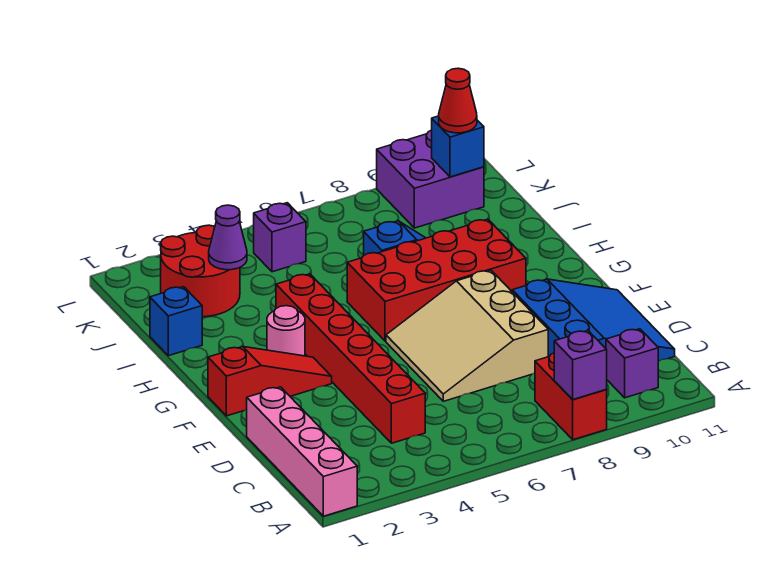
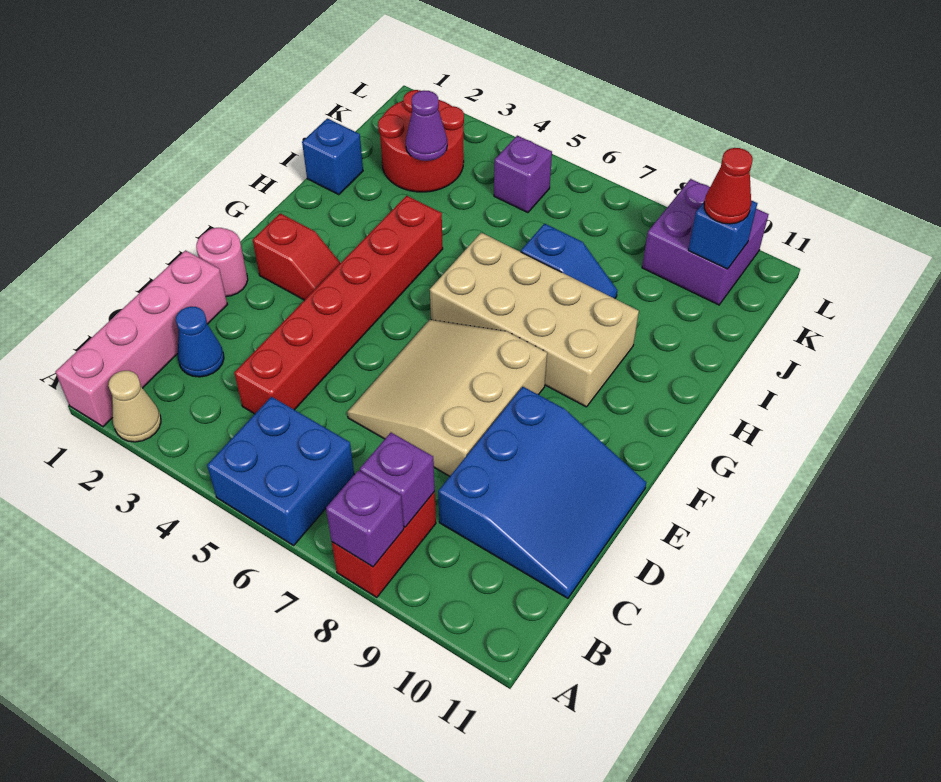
none -> tan 1x1 cone [108,371,161,442]
none -> blue 2x2 brick [207,397,354,545]
purple 1x1 brick [606,329,658,398] -> purple 1x1 brick moved to [360,433,435,527]
none -> blue 1x1 cone [176,307,224,377]
red 1x3 slope [208,347,332,416] -> red 1x2 slope [253,213,340,300]
pink 1x1 round brick [267,306,305,356] -> pink 1x1 round brick moved to [196,228,248,297]
red 2x4 brick [347,219,526,341] -> tan 2x4 brick [430,233,639,407]

